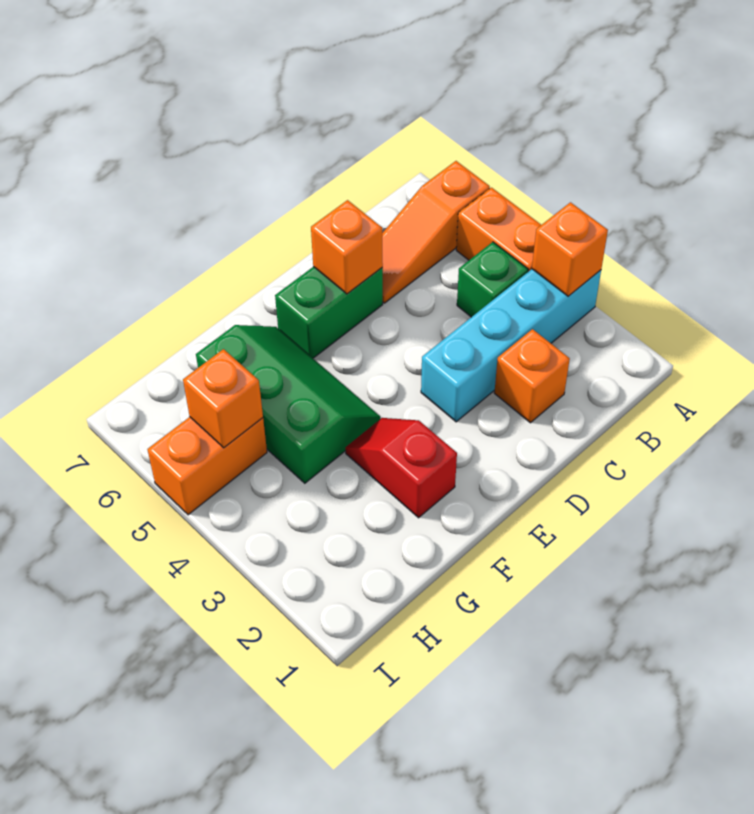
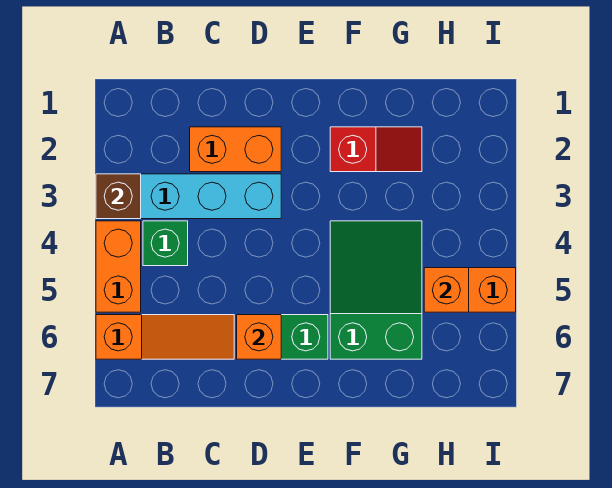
orange 1x1 brick [532,202,608,296] -> brown 1x1 brick [96,174,141,219]
orange 1x1 brick [494,329,570,423] -> orange 1x2 brick [190,127,281,172]
red 1x2 slope [345,418,457,518] -> red 1x2 slope turned to [330,127,422,172]
green 2x3 slope [196,325,380,483] -> green 2x3 slope turned to [330,221,422,359]

